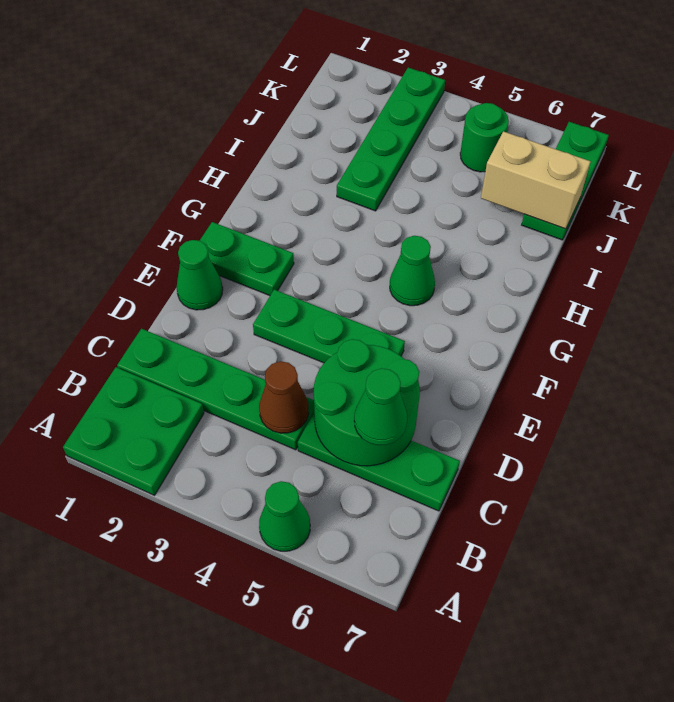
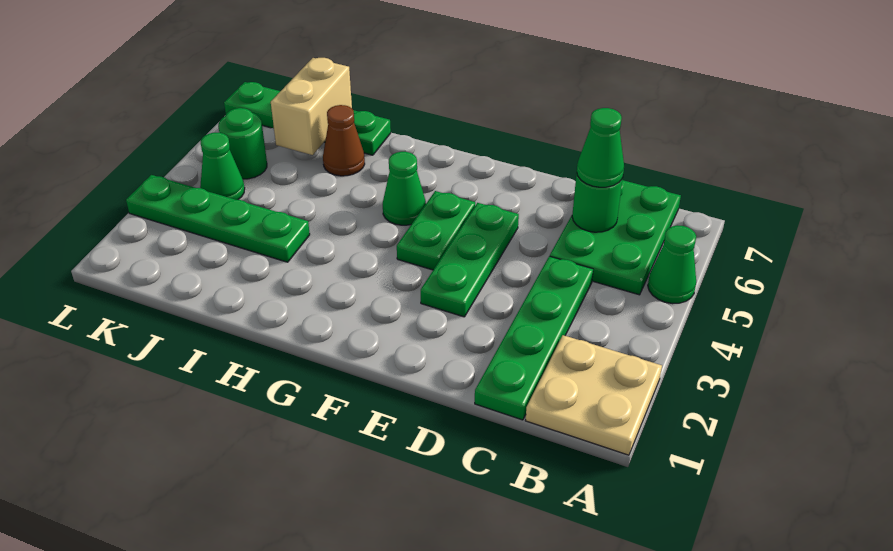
green 2x2 plate [63,367,204,495] -> tan 2x2 plate [525,335,662,455]
brown 1x1 cone [259,361,309,433] -> brown 1x1 cone moved to [323,105,365,176]
green 1x3 plate [298,413,460,511] -> green 2x3 plate [550,180,681,295]
green 2x2 round brick [314,339,420,466] -> green 1x1 round brick [572,173,623,232]
green 1x1 cone [177,240,223,310] -> green 1x1 cone moved to [200,133,245,200]
green 1x2 plate [200,222,294,296] -> green 1x2 plate moved to [397,191,475,270]
green 1x3 plate [522,122,609,240] -> green 1x4 plate [224,82,391,155]

